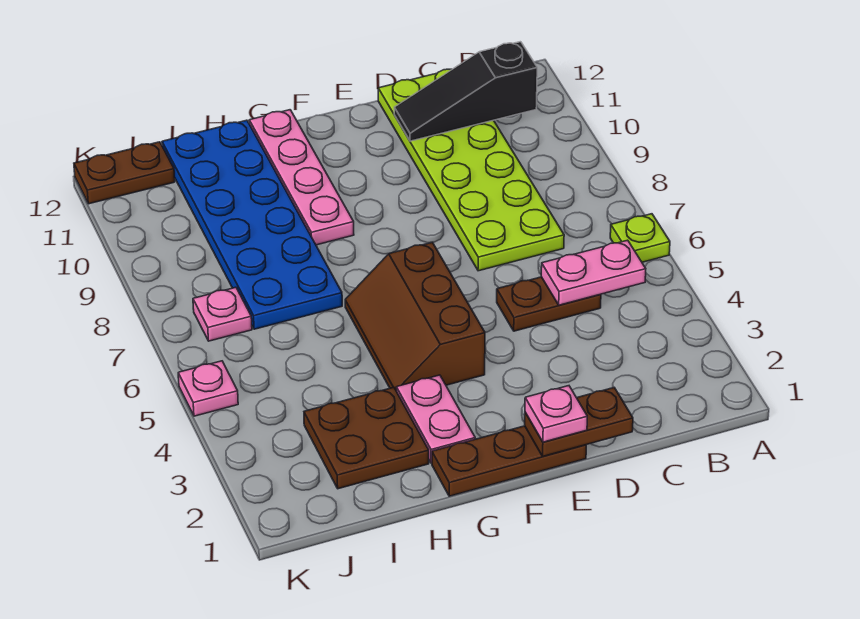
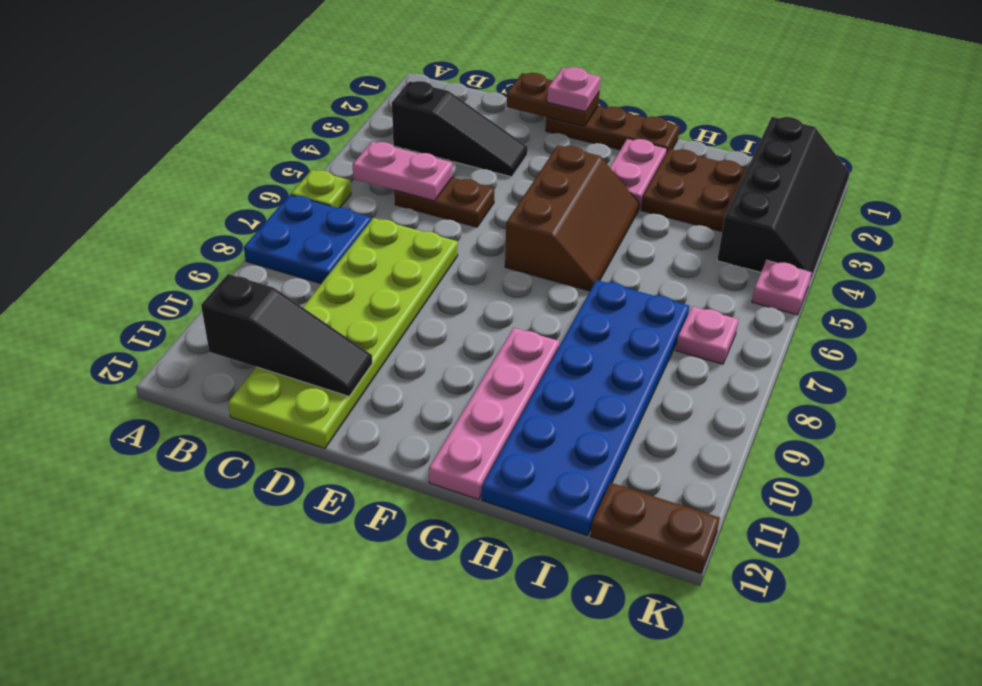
none -> blue 2x2 plate [244,195,371,284]
none -> black 1x3 slope [392,81,528,177]
none -> black 2x4 slope [717,117,850,283]

